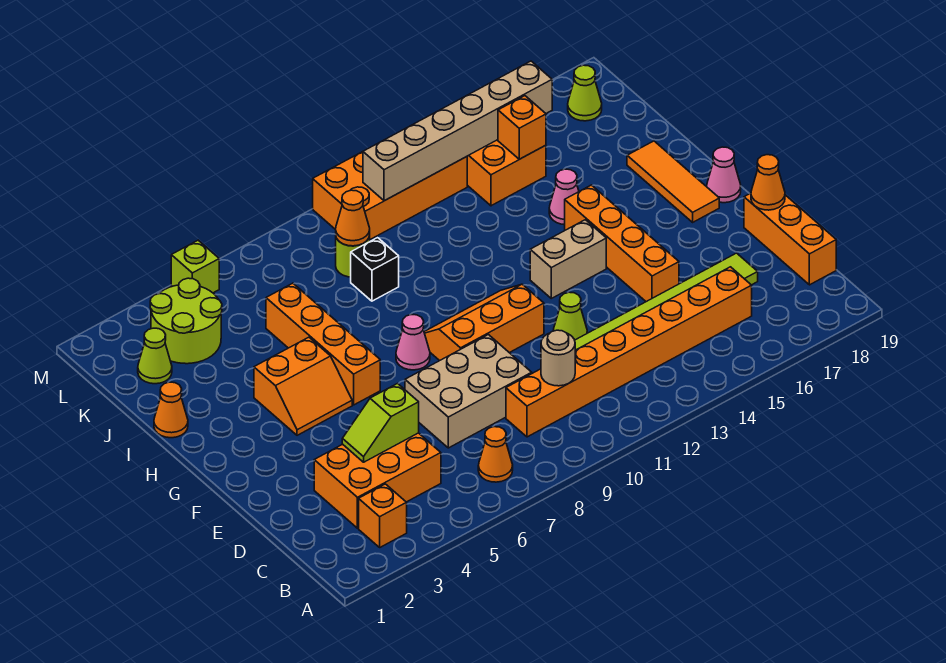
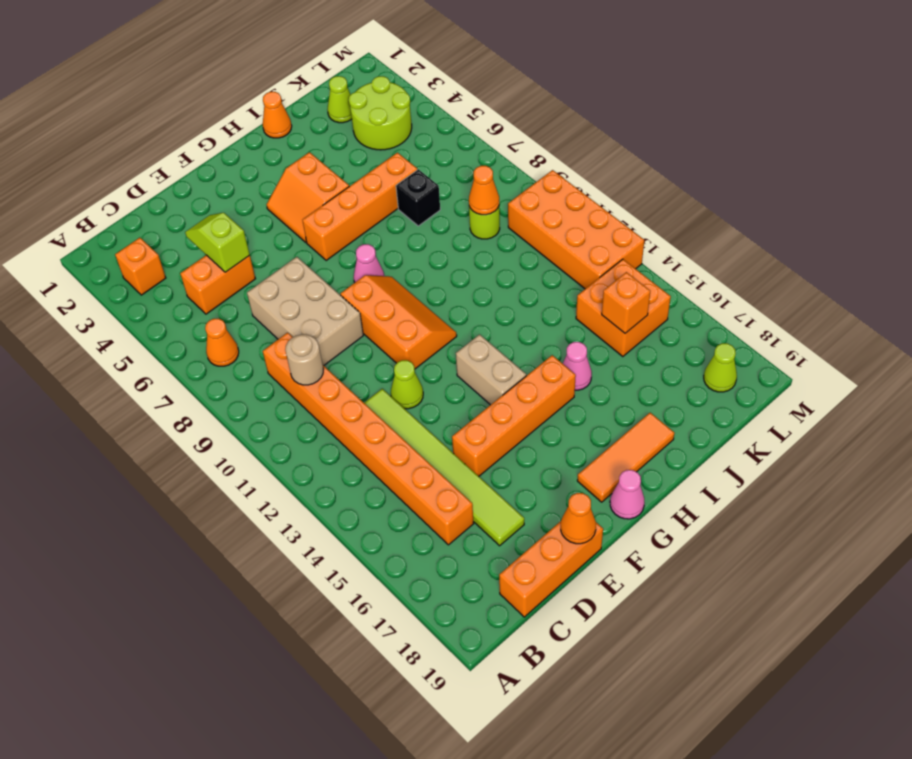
orange 2x3 brick [314,433,441,528] -> orange 1x2 brick [180,255,255,314]
black 1x1 brick [351,238,399,301] -> black 1x1 brick moved to [396,169,440,226]
tan 1x6 brick [363,61,552,201] -> none
lime 1x1 brick [171,240,219,293] -> none

